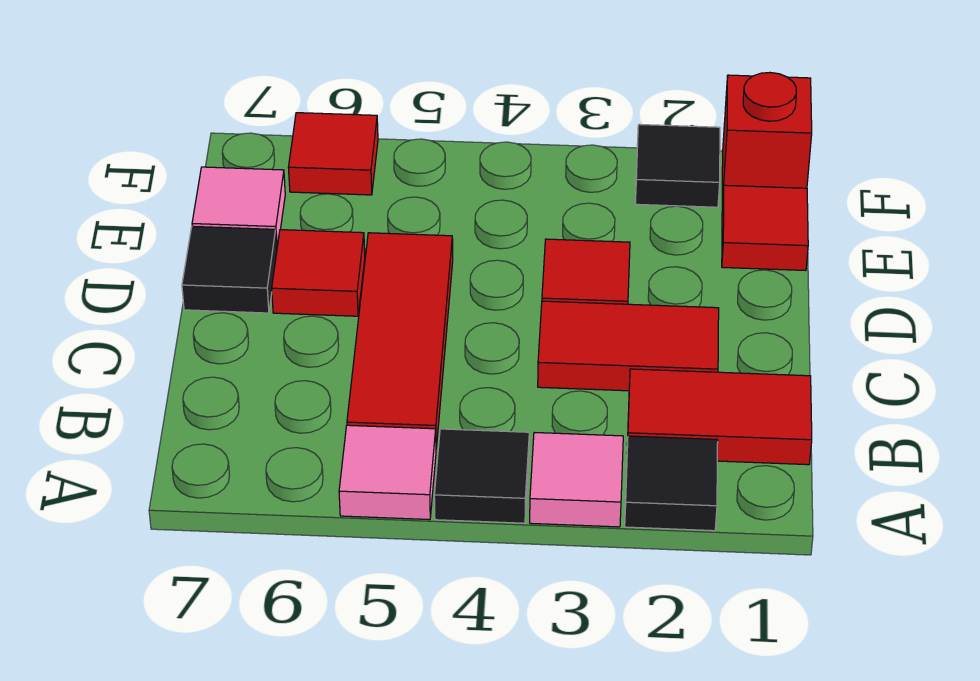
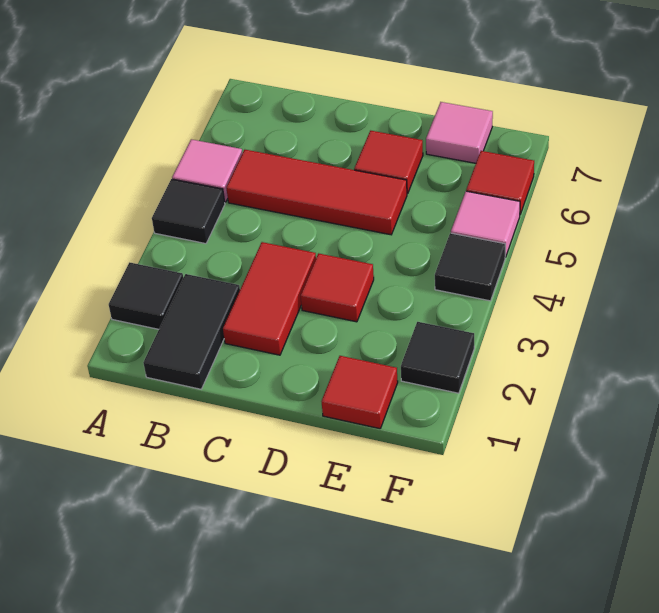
pink 1x1 tile [530,433,623,527] -> pink 1x1 tile moved to [451,191,520,257]
red 1x2 tile [627,369,812,465] -> black 1x2 tile [143,274,240,389]
black 1x1 tile [182,226,277,313] -> black 1x1 tile moved to [435,233,505,301]
red 1x1 brick [722,73,812,205] -> none

